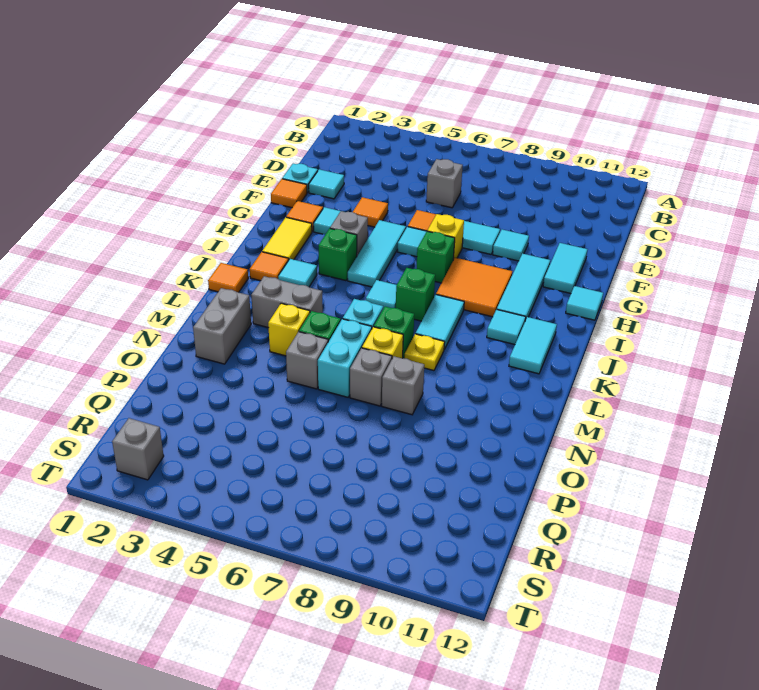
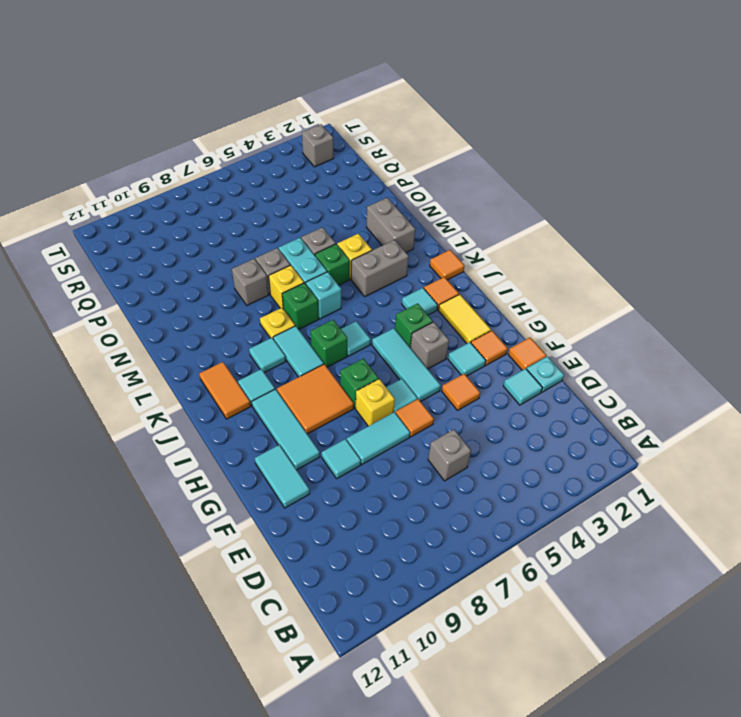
cyan 1x1 tile [566,286,603,320] -> cyan 1x1 tile moved to [249,338,286,373]
cyan 1x2 tile [509,317,557,374] -> orange 1x2 tile [199,362,251,419]

